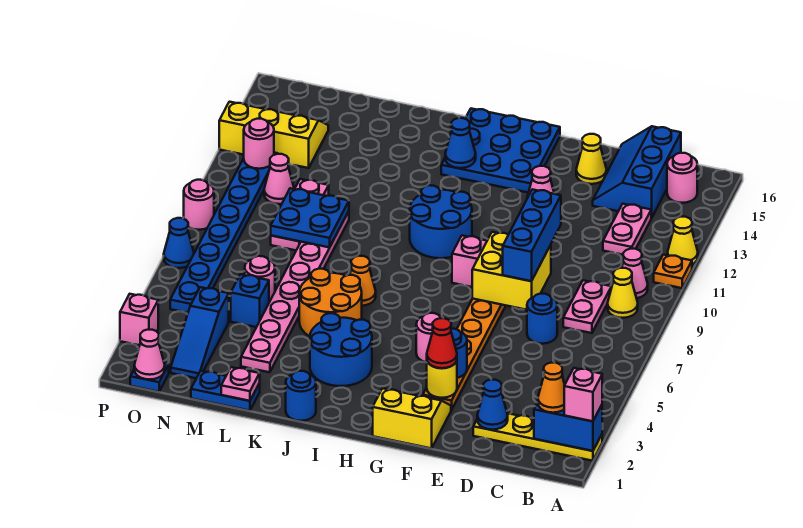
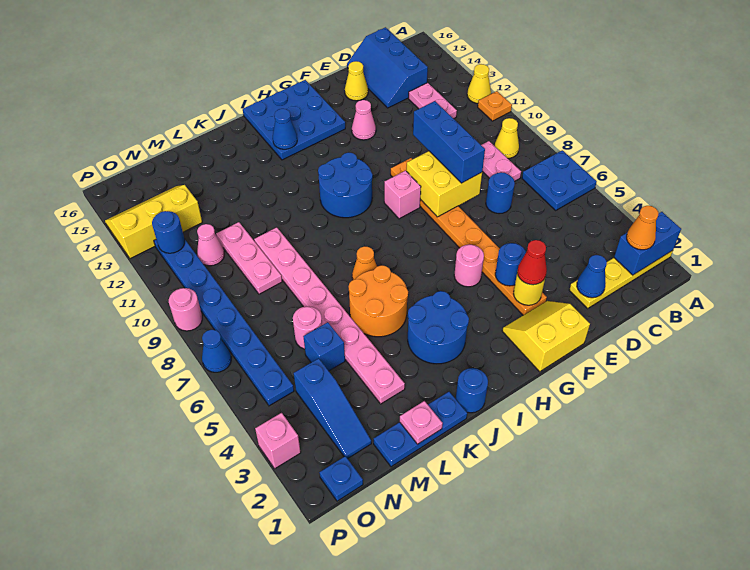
pink 1x1 brick [564,368,602,421] -> none
pink 1x1 cone [622,249,648,298] -> none
pink 1x1 round brick [667,153,697,203] -> none
blue 1x2 plate [191,371,260,411] -> blue 1x3 plate [374,392,467,467]
blue 2x2 plate [271,188,349,247] -> blue 2x2 plate moved to [522,150,597,210]
pink 1x1 cone [134,330,165,379] -> none
pink 1x1 round brick [244,119,274,169] -> blue 1x1 round brick [152,211,185,253]

